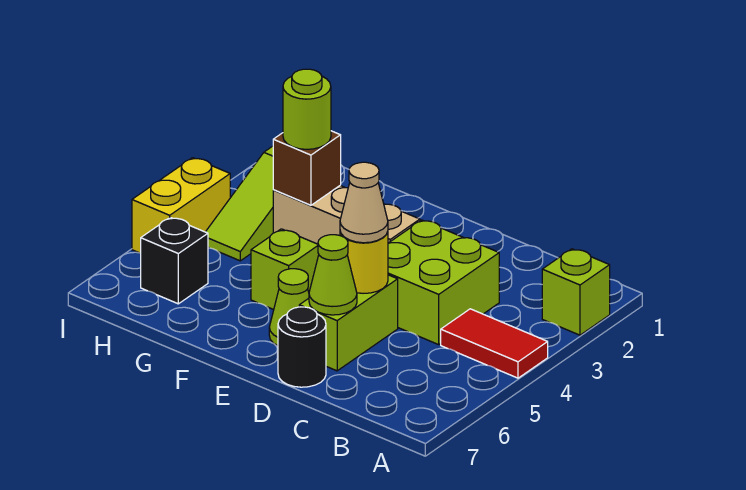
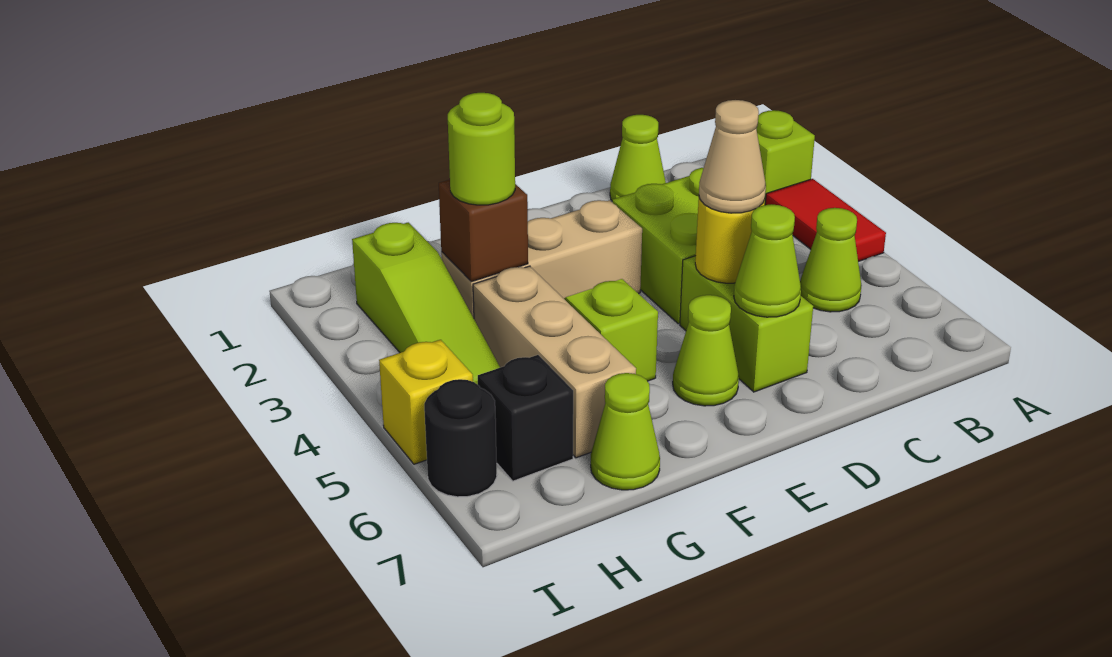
red 1x2 tile [441,309,548,378] -> red 1x2 tile turned to [765,179,886,262]
none -> lime 1x1 cone [800,208,862,312]
none -> lime 1x1 cone [610,115,666,200]
black 1x1 round brick [278,307,326,387] -> black 1x1 round brick moved to [424,379,497,497]
none -> tan 1x3 brick [473,266,636,458]
none -> lime 1x1 cone [591,373,660,490]
yellow 1x2 brick [132,158,230,253] -> yellow 1x1 brick [379,340,473,464]

